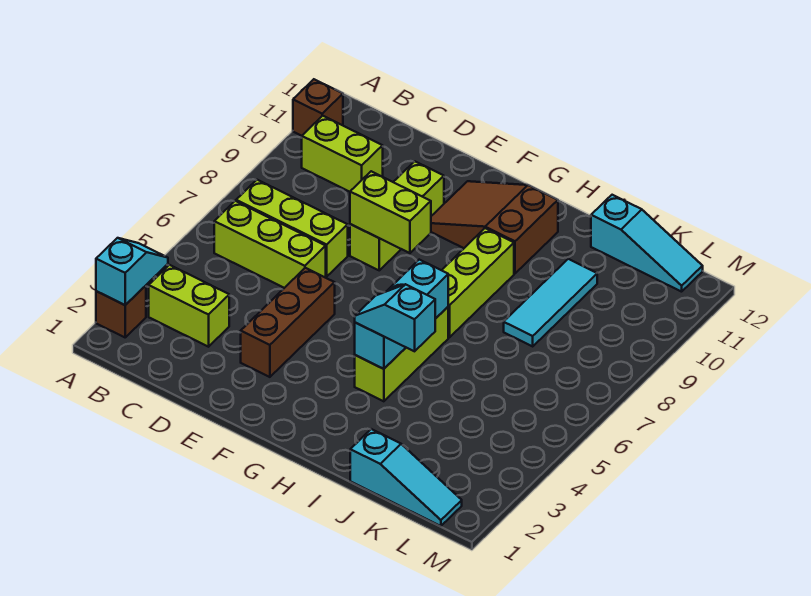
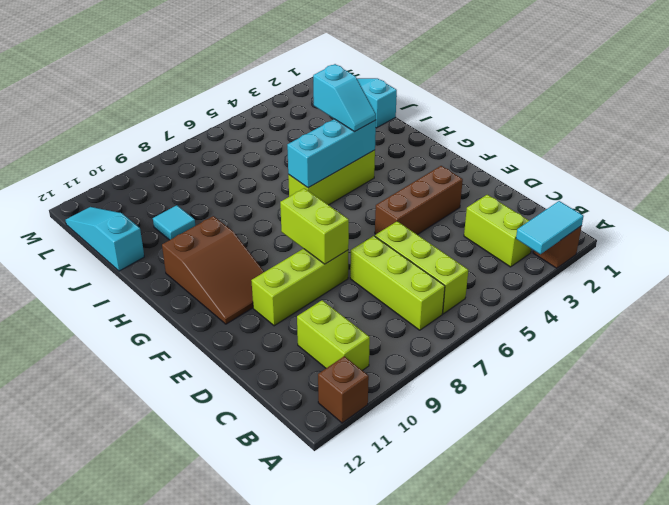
cyan 1x2 slope [96,238,168,305] -> cyan 1x2 tile [516,201,584,254]
lime 1x3 brick [442,228,514,337] -> none
cyan 1x3 tile [504,259,597,346] -> cyan 1x1 tile [153,205,195,240]

